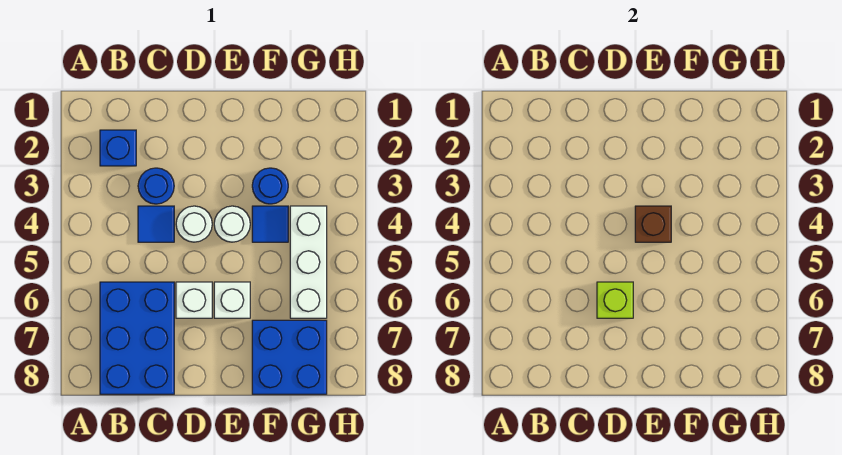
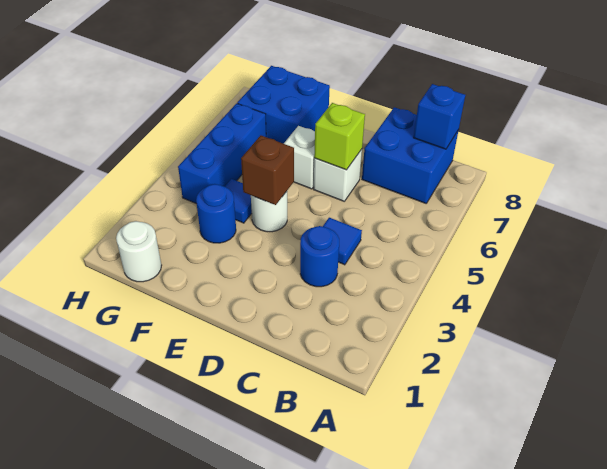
blue 1x1 brick [100,130,136,166] -> blue 1x1 brick moved to [414,84,465,149]
blue 2x3 brick [100,282,174,394] -> blue 2x2 brick [362,107,459,203]
white 1x1 round brick [176,206,212,242] -> white 1x1 round brick moved to [116,221,162,282]
white 1x3 brick [290,206,327,318] -> blue 1x3 brick [178,103,266,203]

